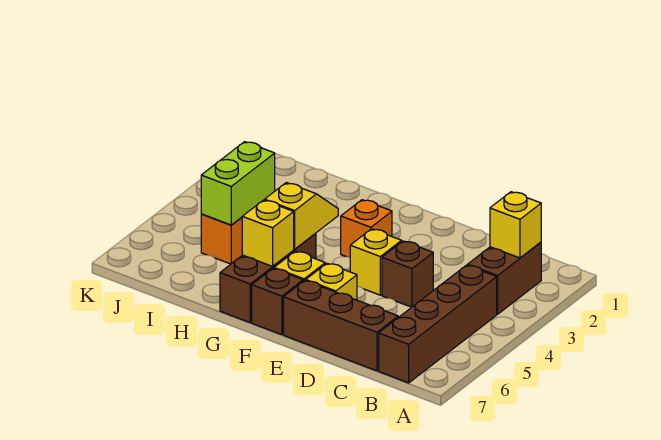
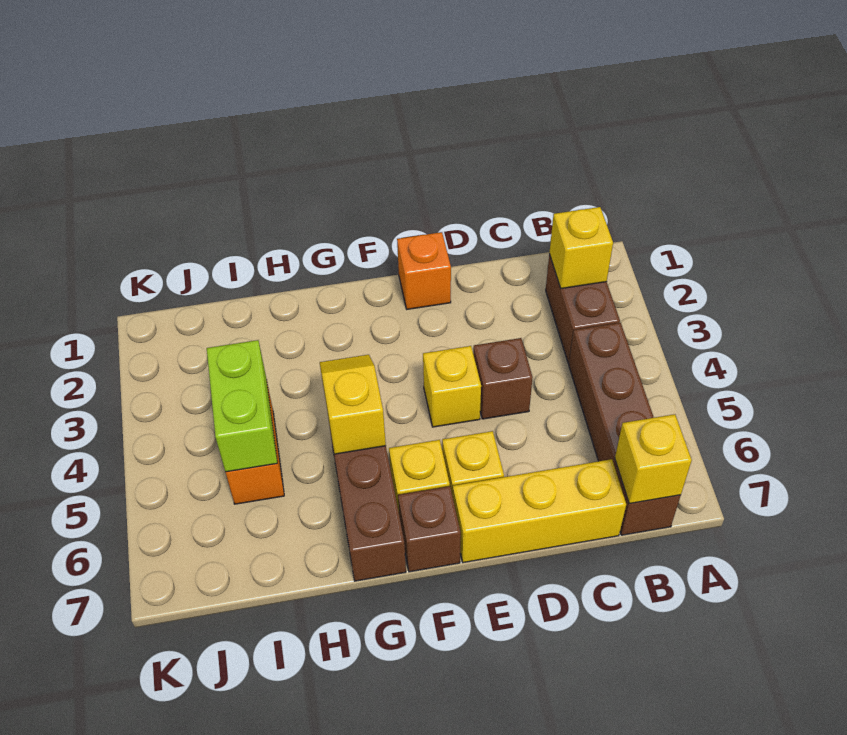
brown 1x3 brick [283,280,398,371] -> yellow 1x3 brick [453,459,626,563]
orange 1x1 brick [341,200,392,257] -> orange 1x1 brick moved to [397,232,451,309]
yellow 1x1 brick [242,200,294,266] -> yellow 1x1 brick moved to [615,414,692,504]

